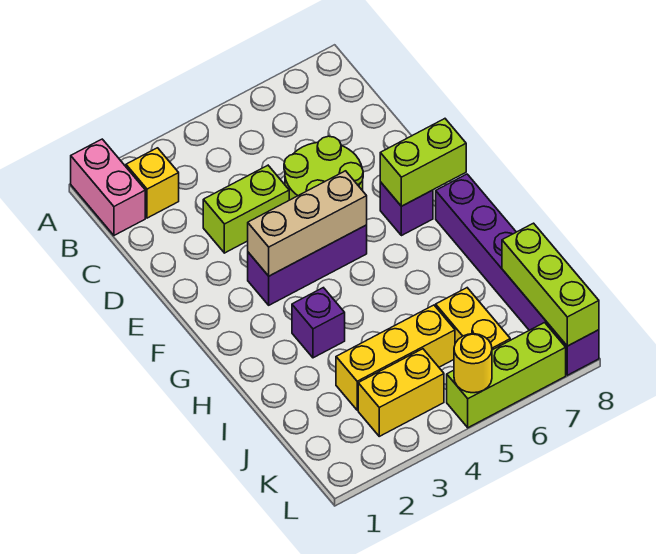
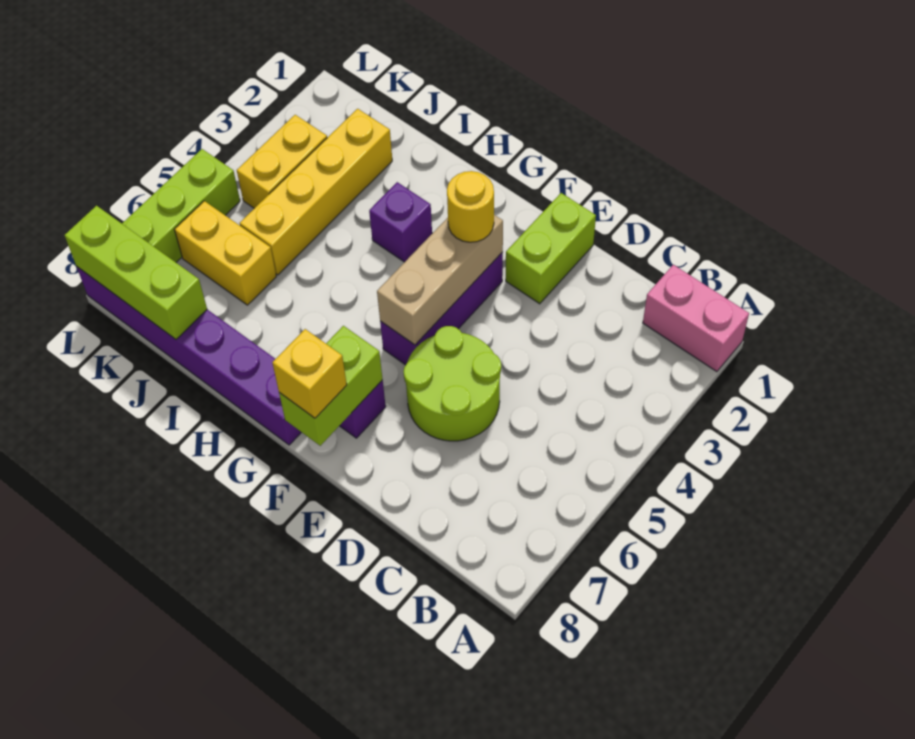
yellow 1x1 brick [126,148,179,218] -> yellow 1x1 brick moved to [272,329,347,418]
lime 1x2 brick [203,165,289,253] -> lime 1x2 brick moved to [506,193,596,304]
yellow 1x3 brick [336,305,455,410] -> yellow 1x4 brick [240,109,392,275]
yellow 1x1 round brick [454,334,492,393] -> yellow 1x1 round brick moved to [447,171,494,242]

